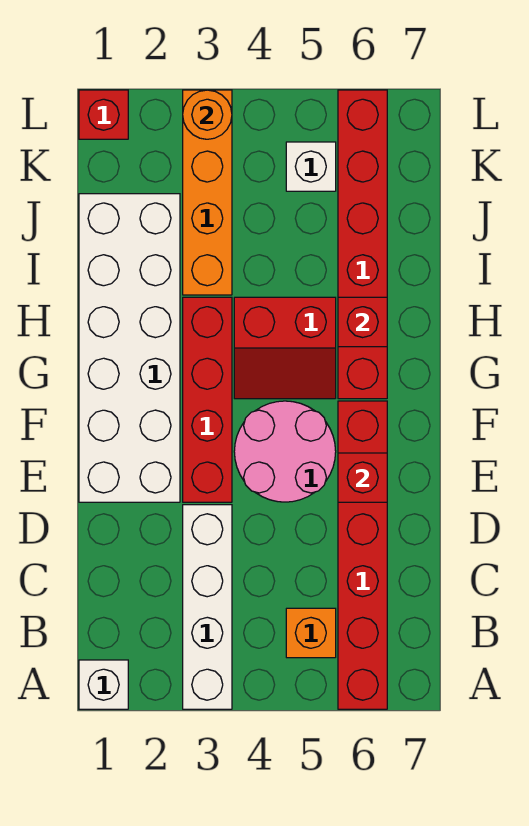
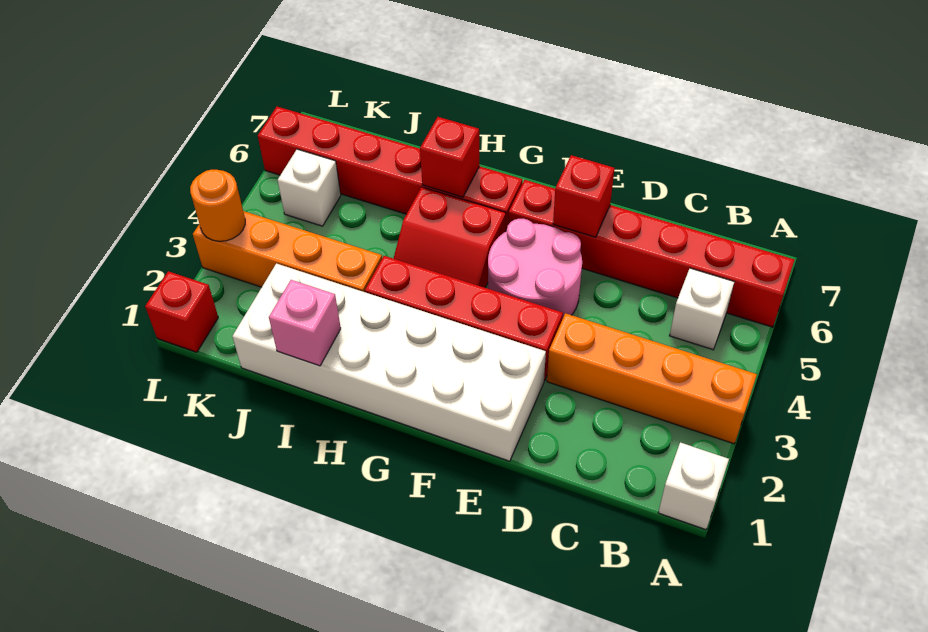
white 1x4 brick [183,505,232,709] -> orange 1x4 brick [547,313,757,444]
orange 1x1 brick [286,608,336,658] -> white 1x1 brick [670,268,734,350]
red 2x2 slope [234,297,336,399] -> red 2x2 slope turned to [394,187,506,288]
none -> pink 1x1 brick [269,280,341,366]

